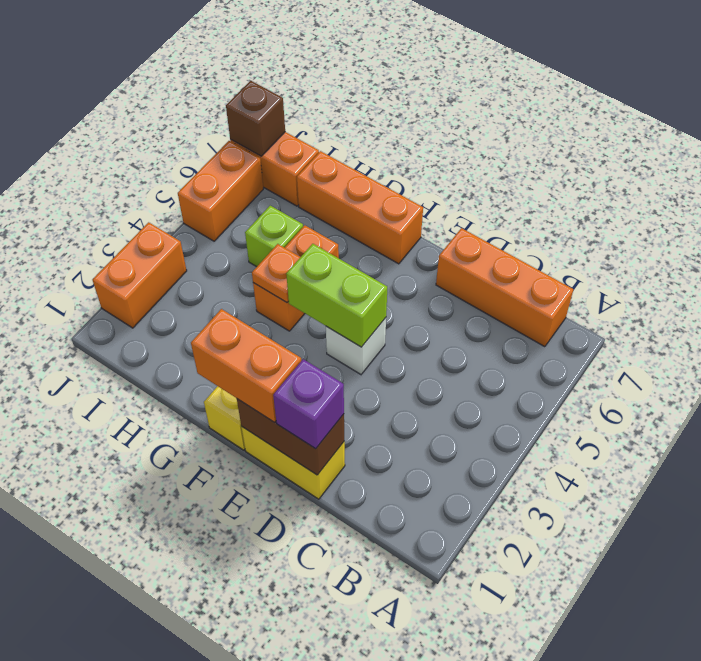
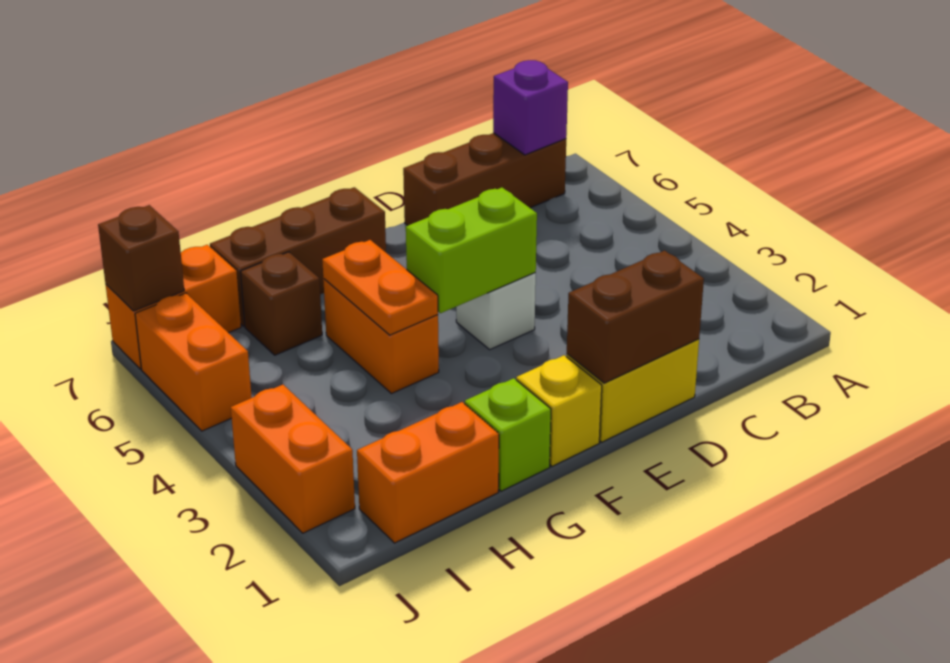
orange 1x3 brick [436,228,573,347] -> brown 1x3 brick [403,133,566,226]
purple 1x1 brick [273,359,344,449] -> purple 1x1 brick moved to [493,60,568,155]
orange 1x2 brick [191,309,301,422] -> orange 1x2 brick moved to [357,402,499,543]
orange 1x3 brick [297,151,423,264] -> brown 1x3 brick [210,187,386,326]
orange 1x1 plate [252,244,300,302] -> orange 1x2 plate [322,240,438,335]
lime 1x1 brick [245,206,303,267] -> lime 1x1 brick moved to [465,378,551,491]
none -> brown 1x1 brick [240,252,322,355]

